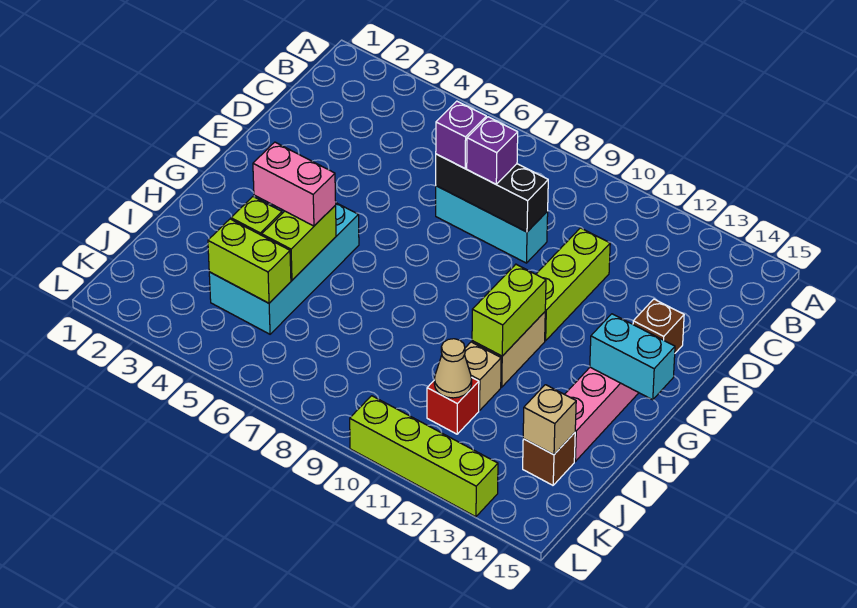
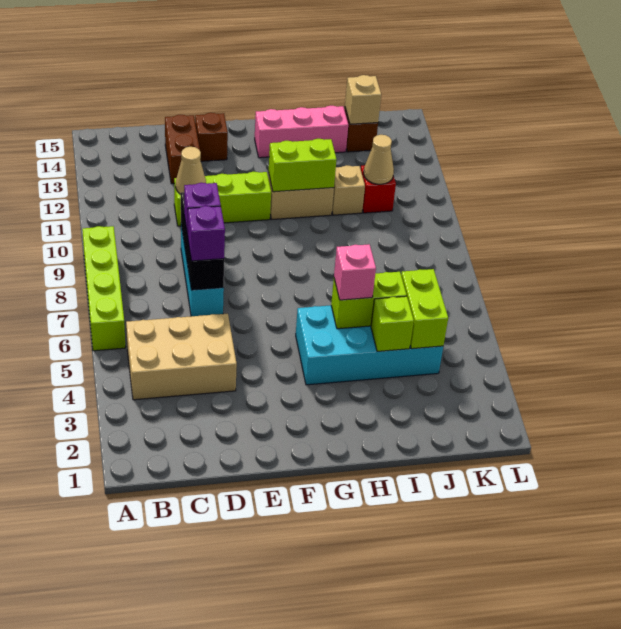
none -> tan 2x3 brick [126,314,237,400]
none -> tan 1x1 cone [176,147,206,194]
none -> brown 1x2 brick [165,115,201,184]
cyan 1x2 brick [590,314,675,400] -> none
pink 1x2 brick [253,142,336,226] -> pink 1x1 brick [334,244,376,300]
lime 1x4 brick [350,396,498,517] -> lime 1x4 brick moved to [82,226,125,351]

